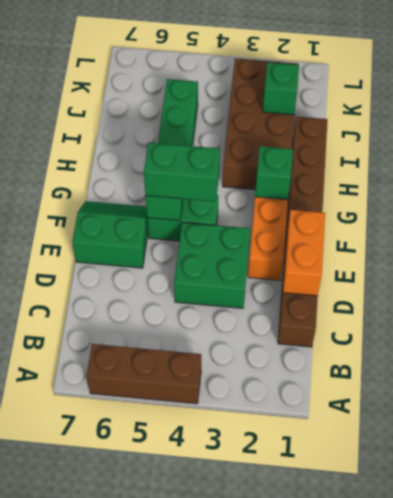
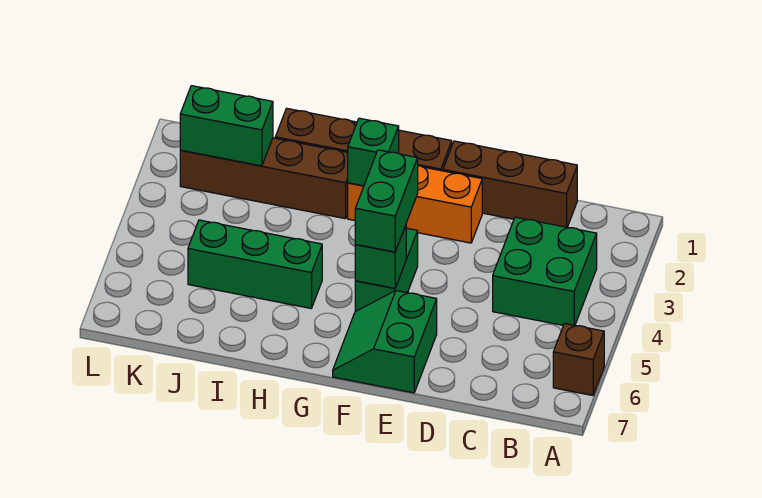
brown 1x3 brick [87,344,201,404] -> brown 1x1 brick [553,323,604,395]
orange 1x2 brick [283,210,325,296] -> none
green 2x2 brick [174,222,250,308] -> green 2x2 brick moved to [493,217,597,325]
brown 2x4 brick [223,58,298,190] -> brown 1x4 brick [180,138,348,219]
green 1x1 brick [263,62,299,115] -> green 1x2 brick [180,86,273,166]

